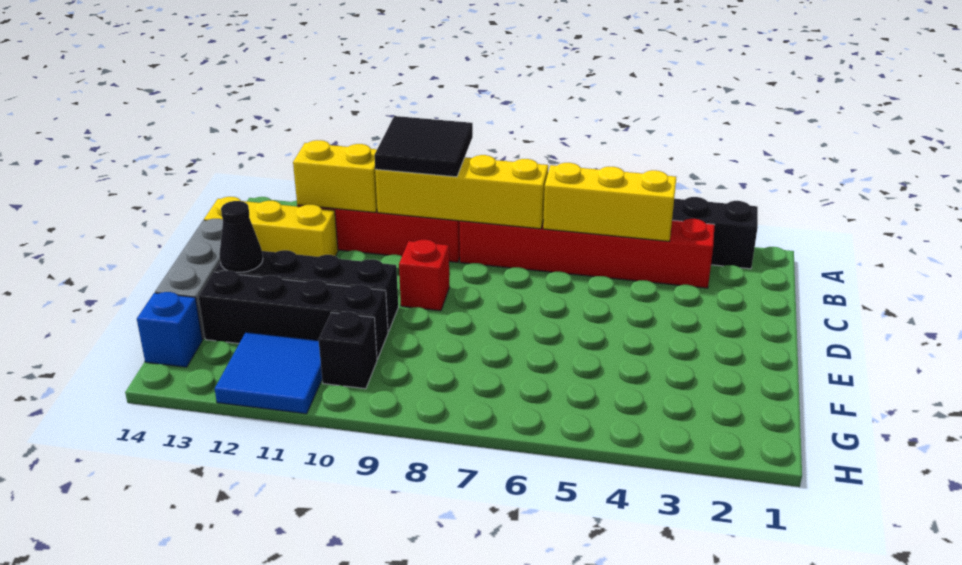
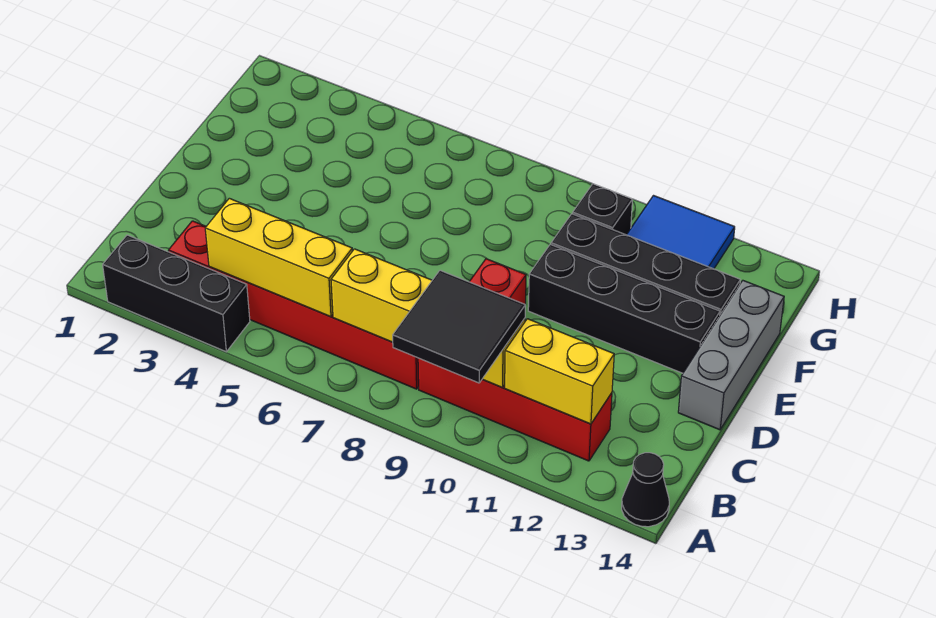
yellow 1x3 brick [204,197,338,257] -> none
black 1x1 cone [219,201,263,272] -> black 1x1 cone moved to [622,453,669,527]
blue 1x1 brick [137,292,202,367] -> none

